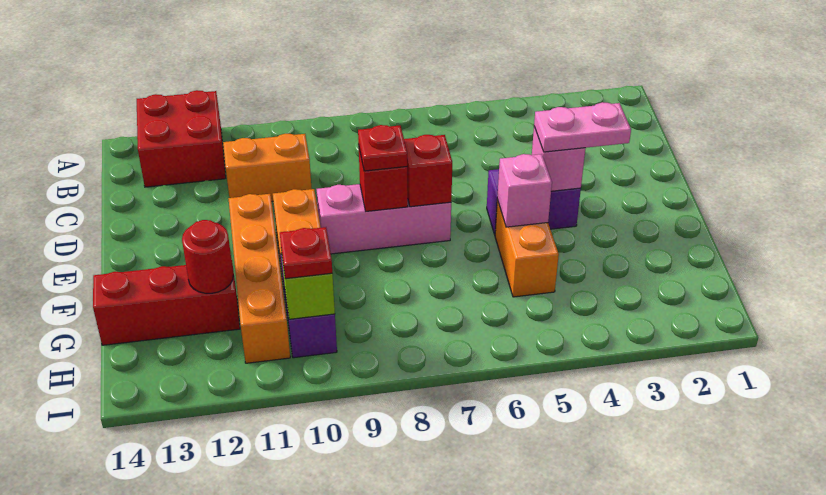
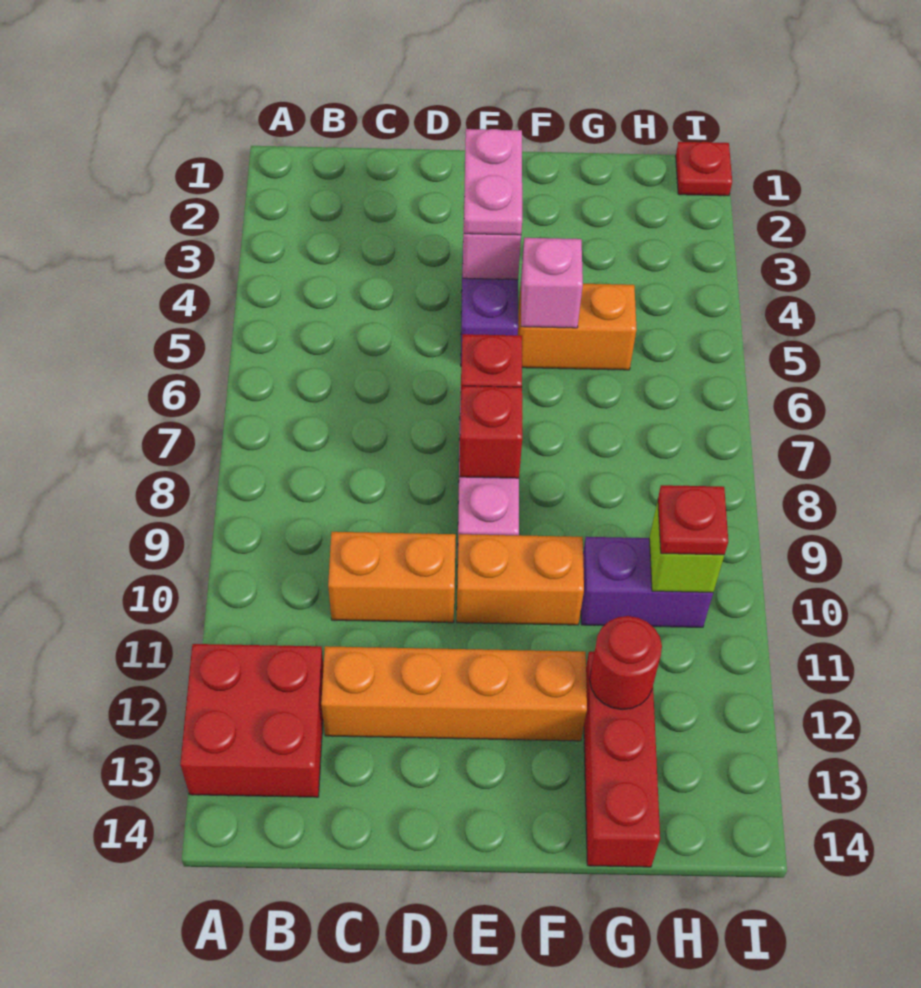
orange 1x2 brick [223,134,312,201] -> orange 1x2 brick turned to [328,532,456,623]
red 1x1 plate [358,125,407,171] -> red 1x1 plate moved to [676,142,732,196]
orange 1x4 brick [229,194,290,363] -> orange 1x4 brick moved to [321,646,587,741]

